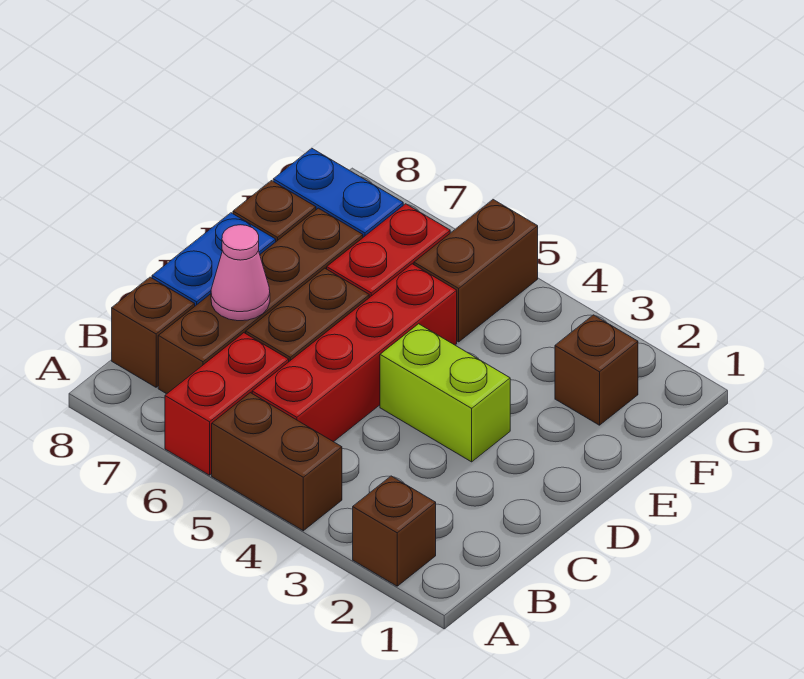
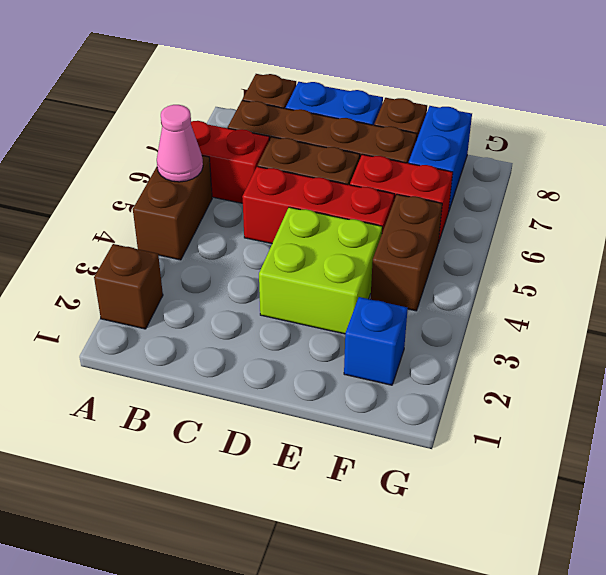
red 1x4 brick [252,264,457,442] -> red 1x3 brick [242,167,394,244]
pink 1x1 cone [211,225,270,321] -> pink 1x1 cone moved to [157,105,203,182]
lime 1x2 brick [380,324,510,462] -> lime 2x2 brick [259,207,382,334]
brown 1x1 brick [555,315,638,425] -> blue 1x1 brick [344,297,408,385]
brown 1x2 brick [414,200,538,342] -> brown 1x2 brick turned to [371,194,442,311]

